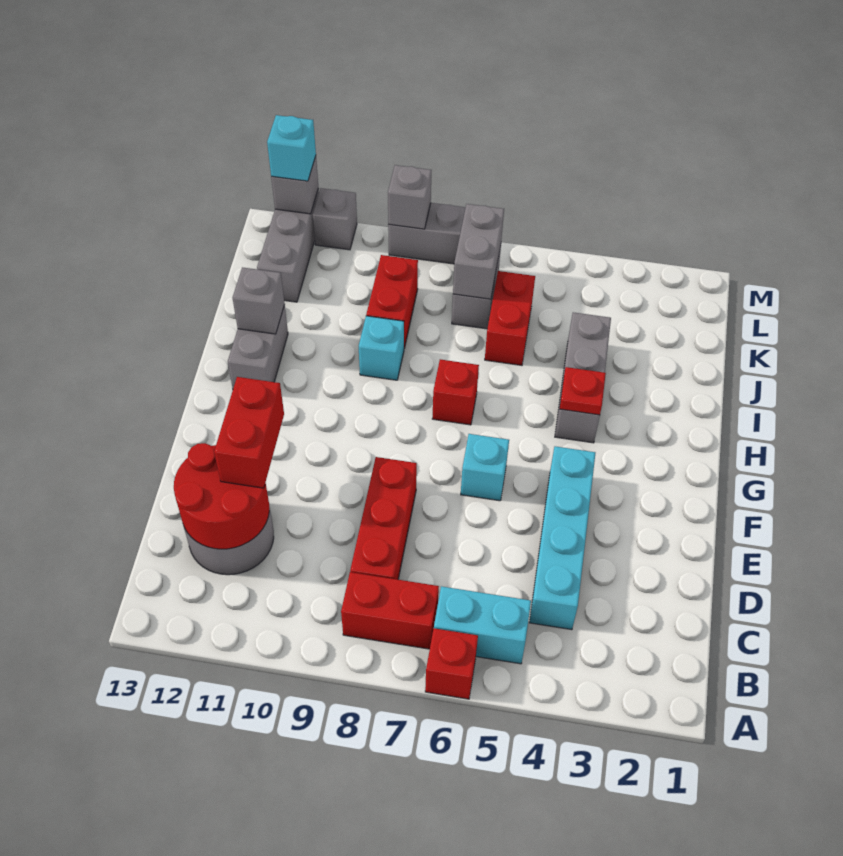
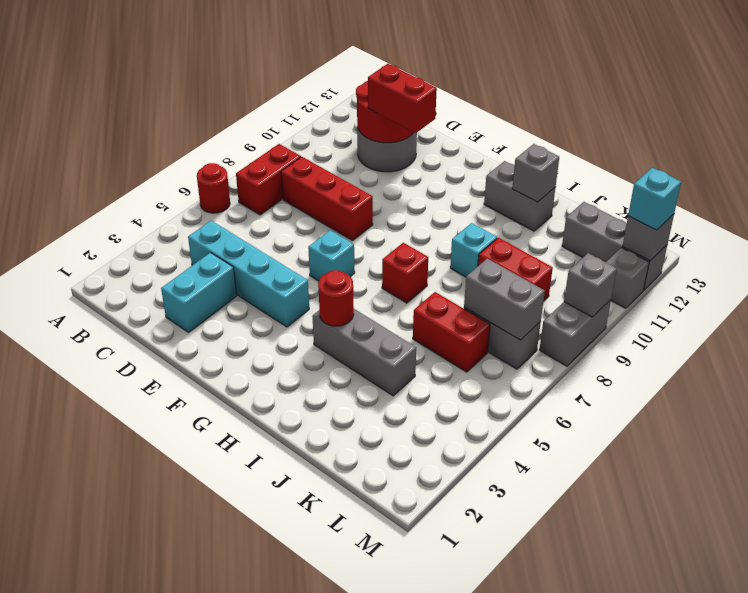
red 1x1 brick [425,628,478,699] -> red 1x1 round brick [197,163,230,213]
cyan 1x2 brick [434,586,531,664] -> cyan 1x2 brick moved to [161,253,237,332]
red 1x1 plate [560,367,606,415] -> red 1x1 round brick [318,270,354,326]

